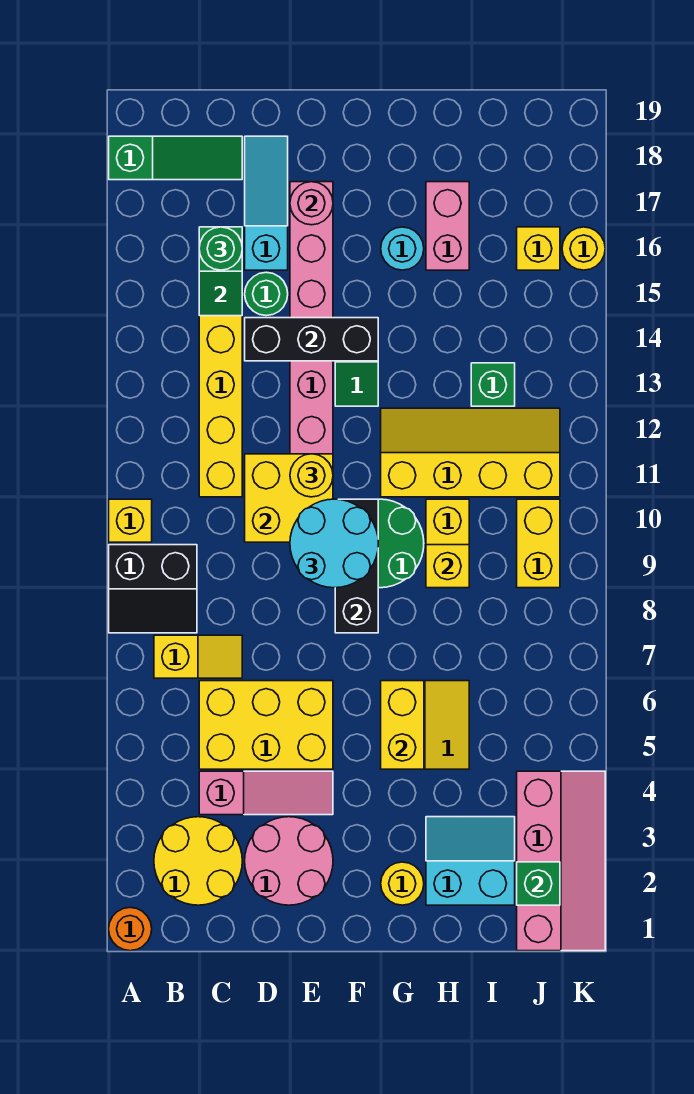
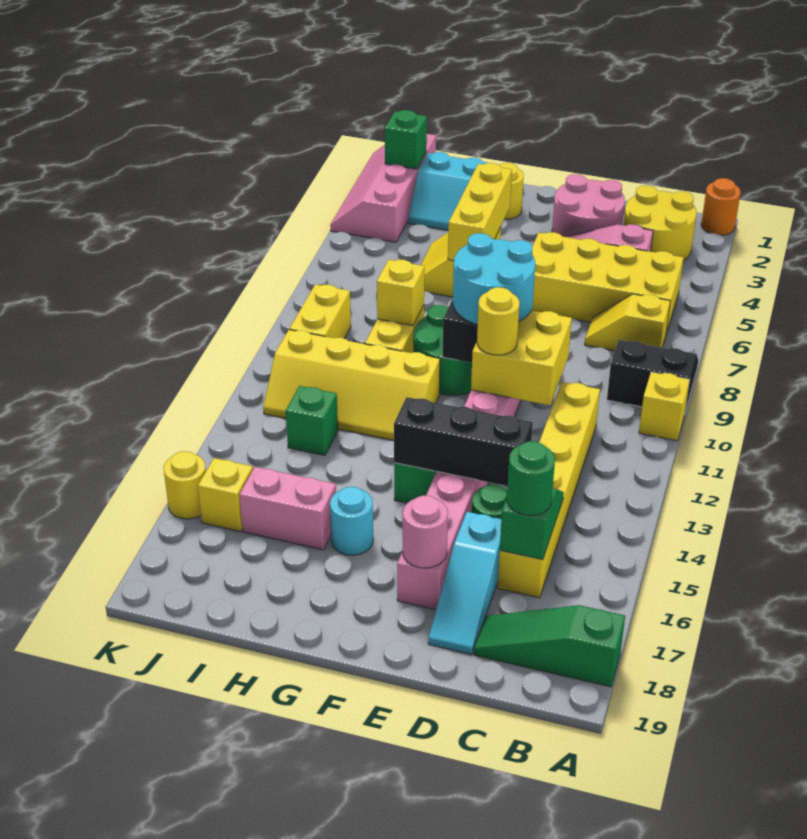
yellow 2x3 brick [199,681,333,769] -> yellow 2x4 brick [532,232,683,334]
yellow 1x2 brick [381,681,424,769] -> yellow 1x3 brick [448,163,512,261]
pink 1x2 brick [426,182,469,270] -> pink 1x2 brick turned to [239,467,336,550]

